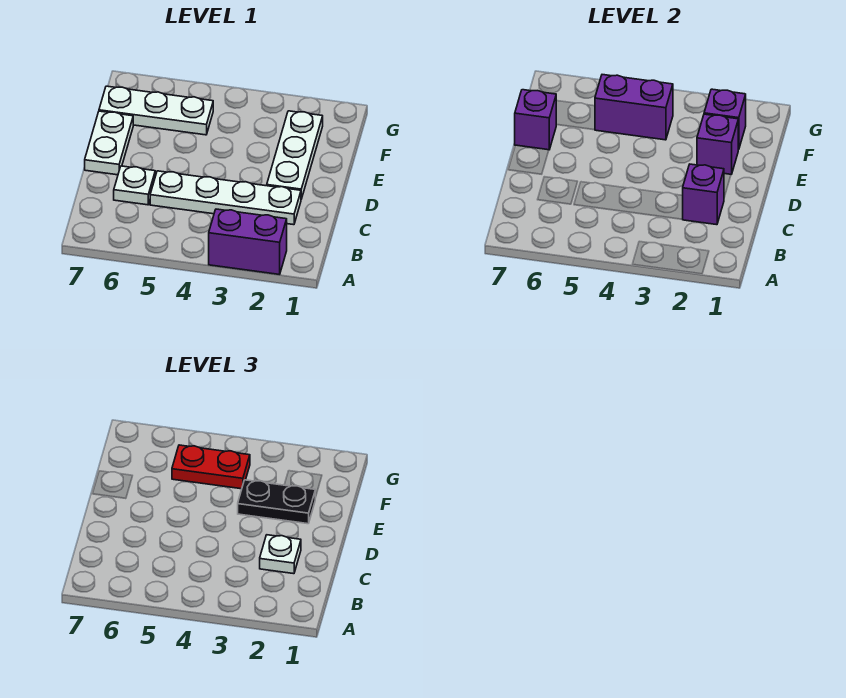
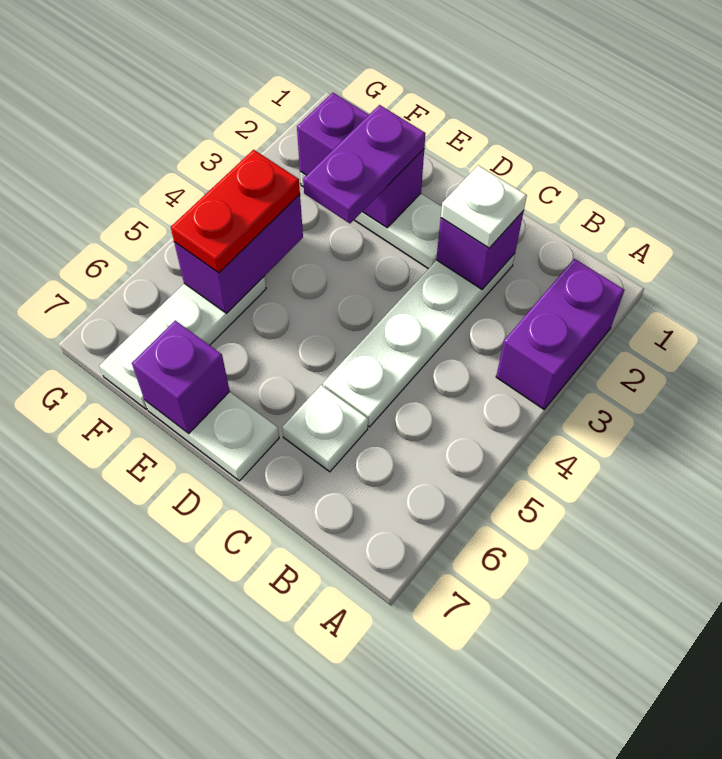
black 1x2 plate [238,480,315,524] -> purple 1x2 plate [303,105,426,223]

